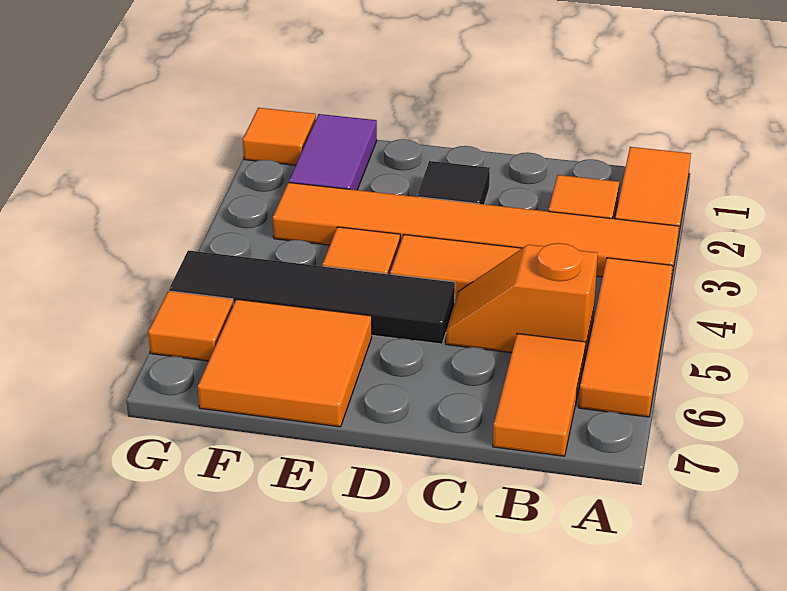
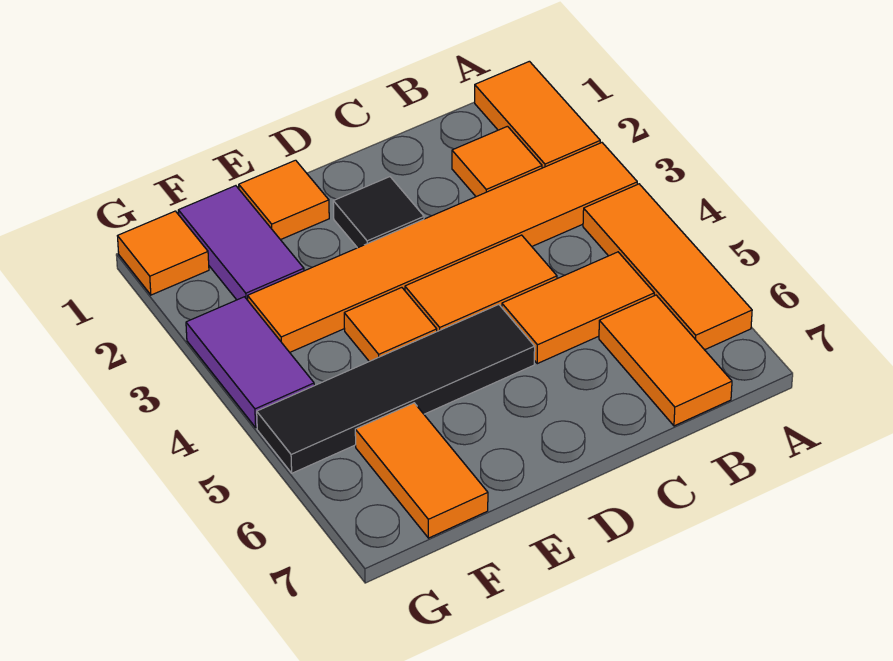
orange 1x2 slope [446,243,598,361] -> orange 1x2 tile [502,252,654,364]
orange 2x2 tile [198,299,372,427] -> orange 1x2 tile [355,403,488,538]
none -> purple 1x2 tile [186,297,314,428]
orange 1x1 tile [148,291,233,361] -> orange 1x1 tile moved to [239,160,329,240]

